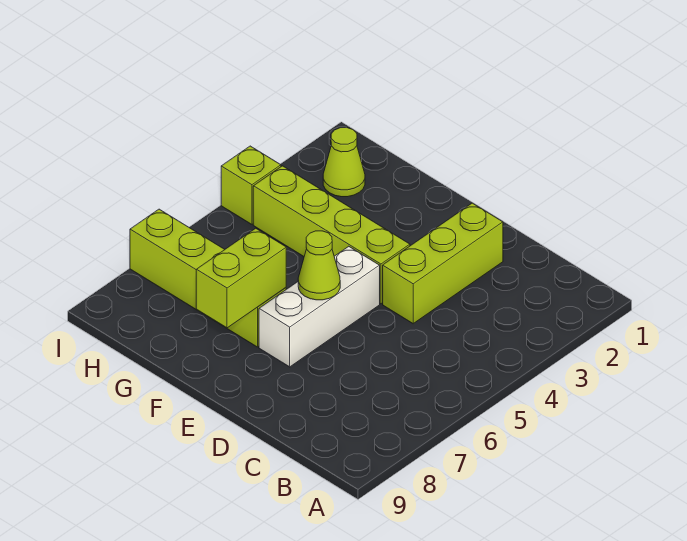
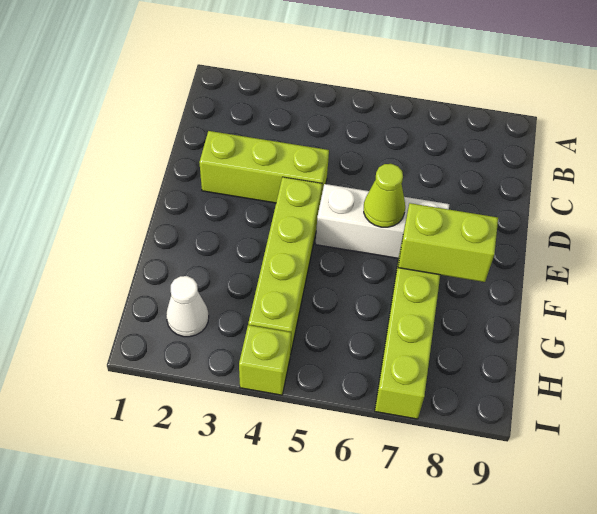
lime 1x1 cone [323,128,365,197] -> white 1x1 cone [166,276,209,337]

